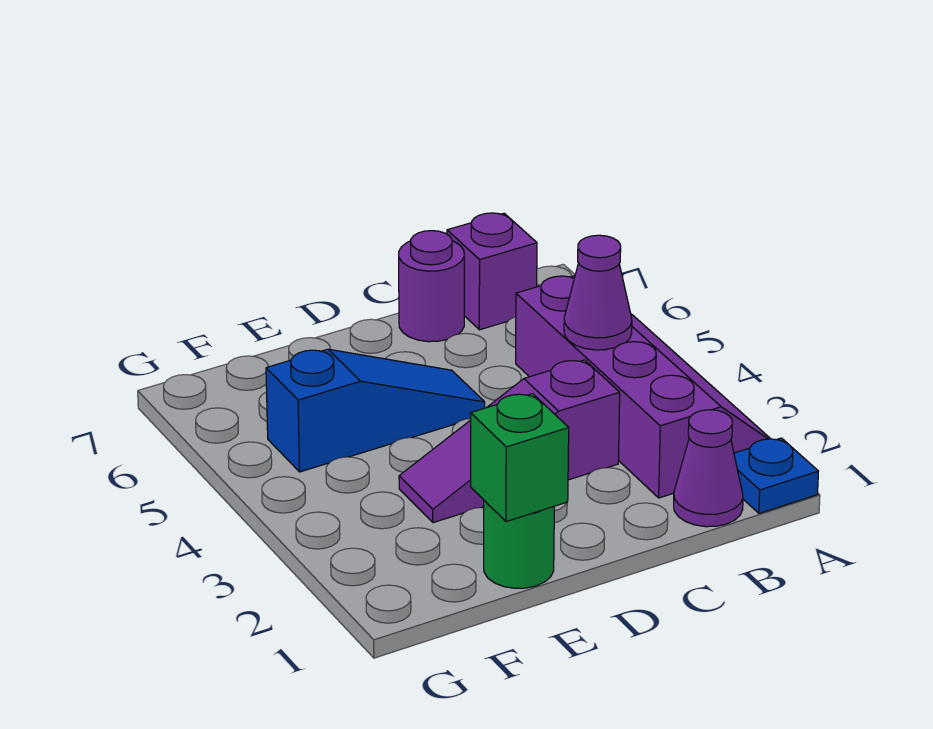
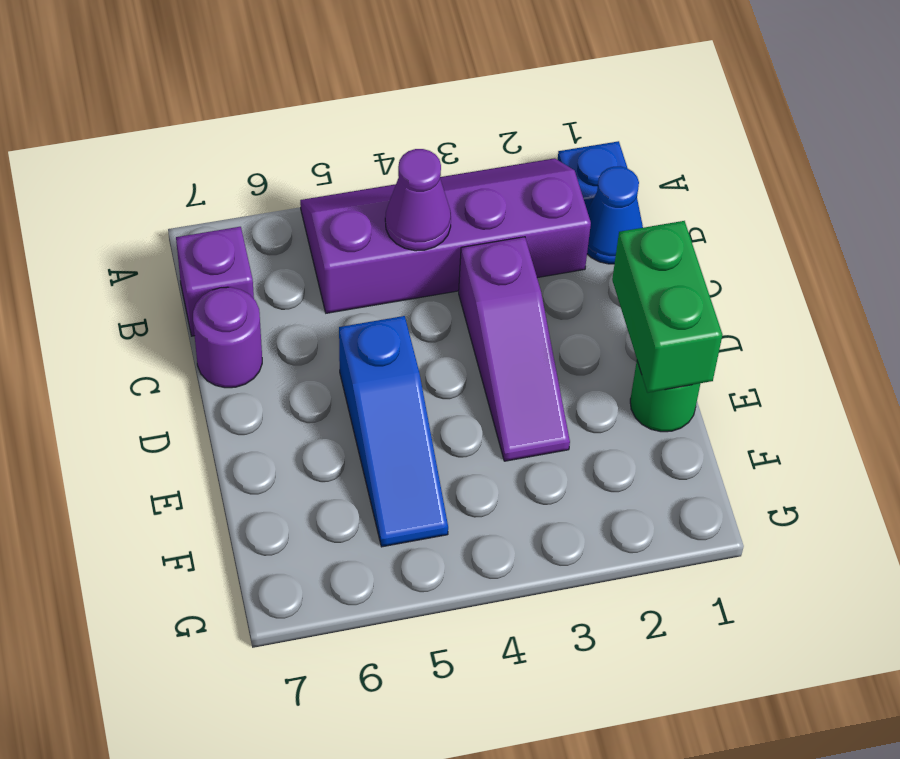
purple 1x1 cone [674,410,743,527] -> blue 1x1 cone [587,166,643,264]
blue 1x3 slope [266,349,485,472] -> blue 1x3 slope turned to [339,316,448,547]
green 1x1 brick [471,394,569,522] -> green 1x2 brick [612,221,722,393]

